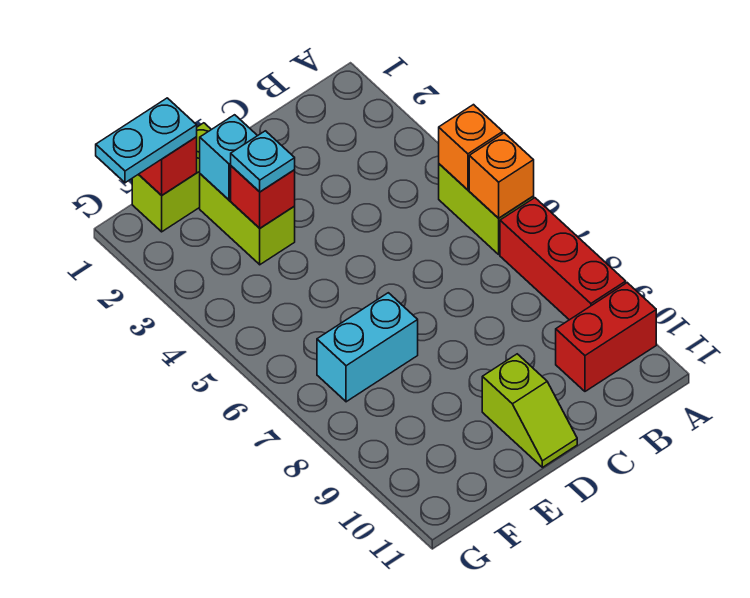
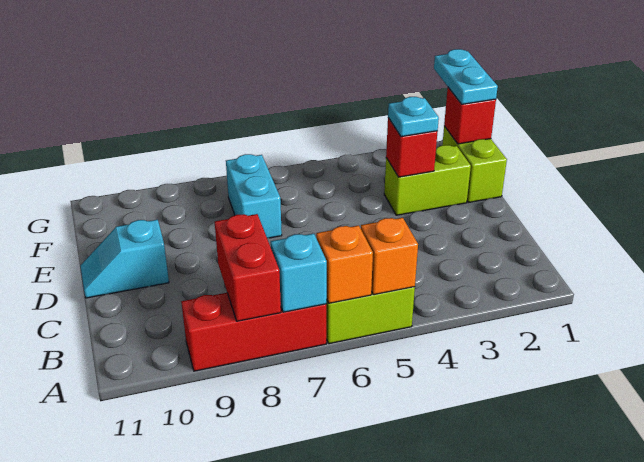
red 1x2 brick [556,283,656,391] -> red 1x2 brick moved to [215,214,281,321]
lime 1x2 slope [482,354,577,467] -> cyan 1x2 slope [80,220,169,298]
cyan 1x1 brick [200,115,257,200] -> cyan 1x1 brick moved to [271,233,327,312]

